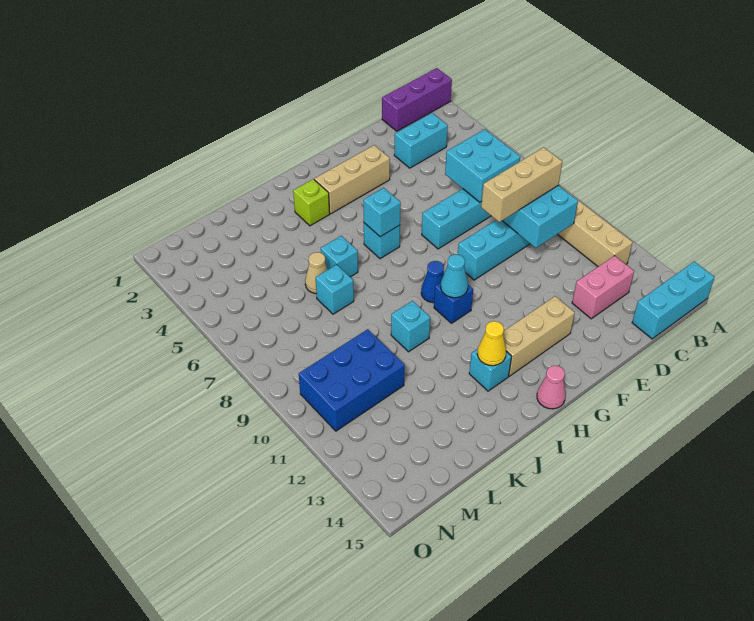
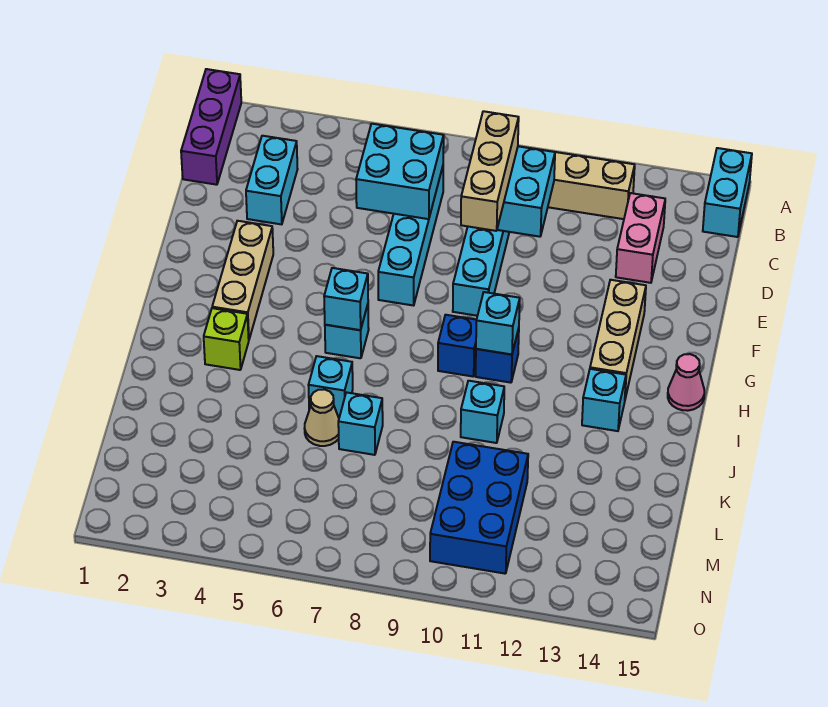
cyan 1x3 brick [632,262,715,339] -> cyan 1x2 brick [703,148,752,237]
blue 1x1 cone [421,261,444,303] -> blue 1x1 brick [438,315,476,376]
cyan 1x1 cone [441,254,468,298] -> cyan 1x1 brick [476,292,520,354]
yellow 1x1 cone [477,321,506,366] -> none

